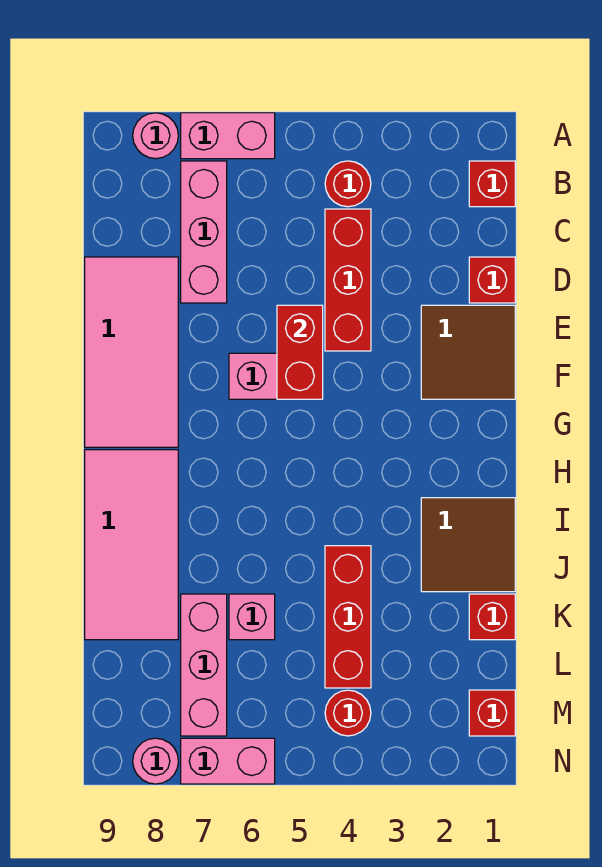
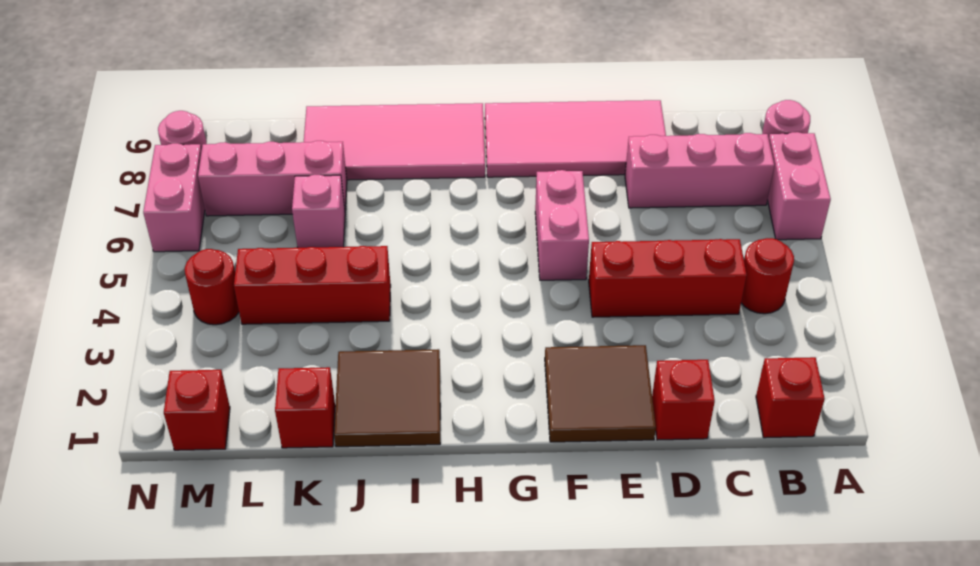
red 1x2 brick [277,305,323,399] -> none

